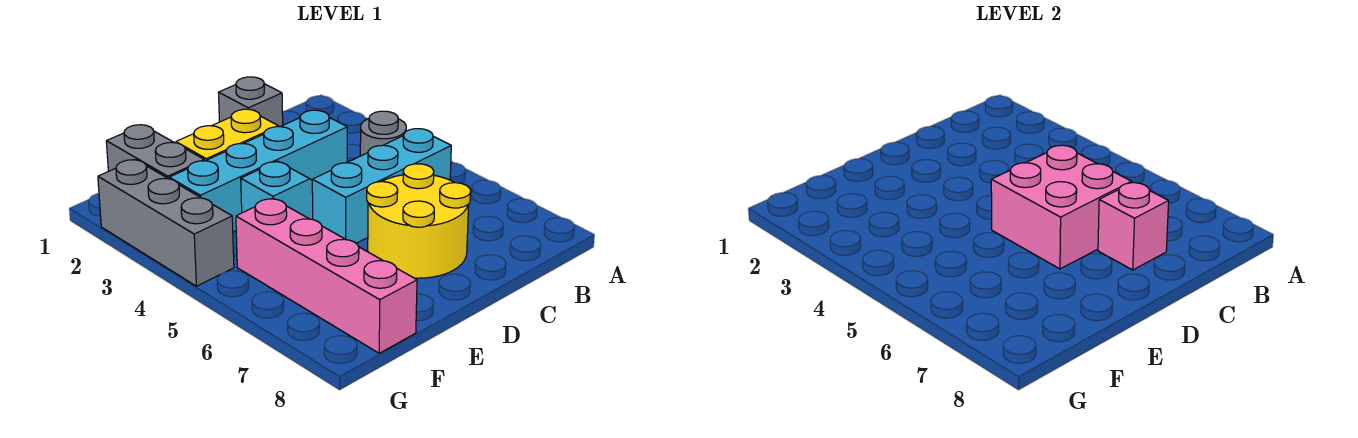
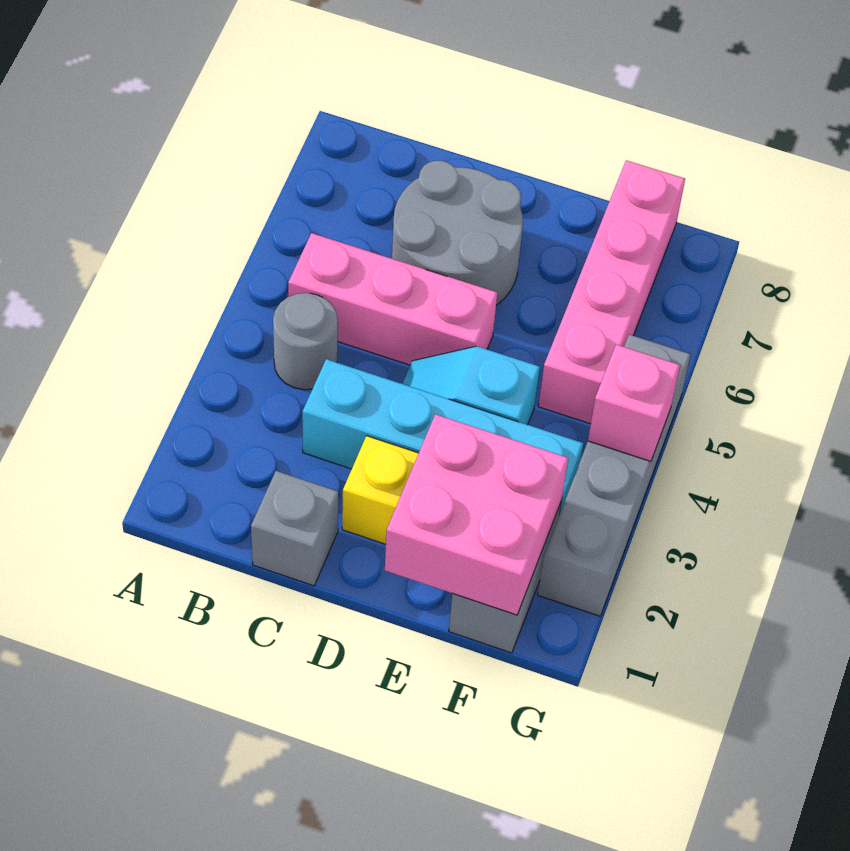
cyan 1x3 brick [312,129,451,243] -> pink 1x3 brick [288,233,497,365]
pink 2x2 brick [991,145,1132,269] -> pink 2x2 brick moved to [385,414,568,615]
yellow 2x2 round brick [367,164,471,278] -> grey 2x2 round brick [392,161,523,305]
pink 1x1 brick [1098,182,1169,270] -> pink 1x1 brick moved to [588,345,680,461]
grey 1x3 brick [98,160,234,286] -> grey 1x4 brick [538,335,691,616]

